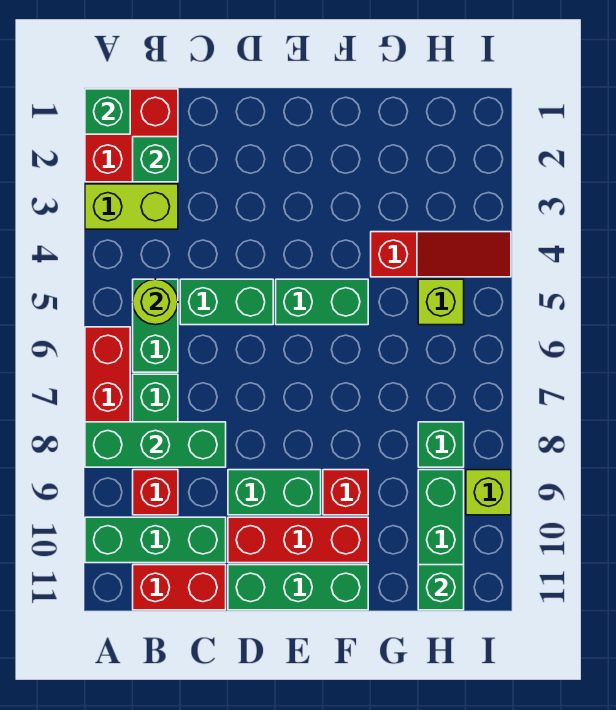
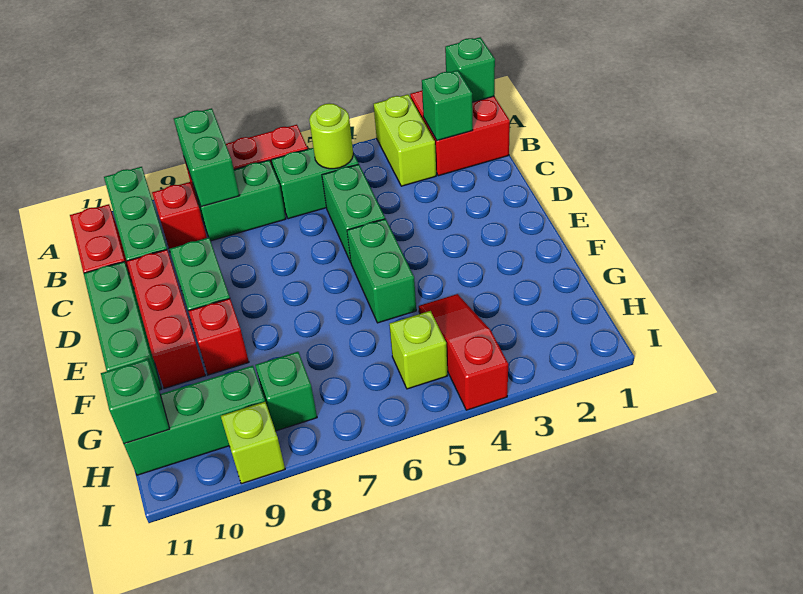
green 1x3 brick [85,422,226,467] -> green 1x2 brick [174,108,240,207]
red 1x3 slope [371,232,511,277] -> red 1x3 slope turned to [419,294,508,410]

